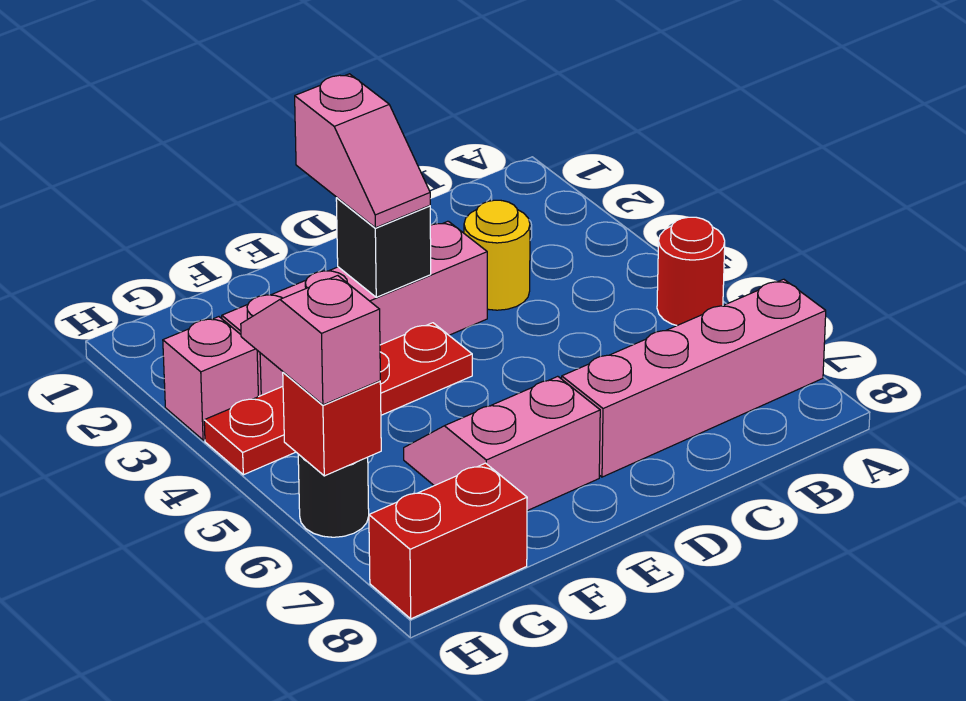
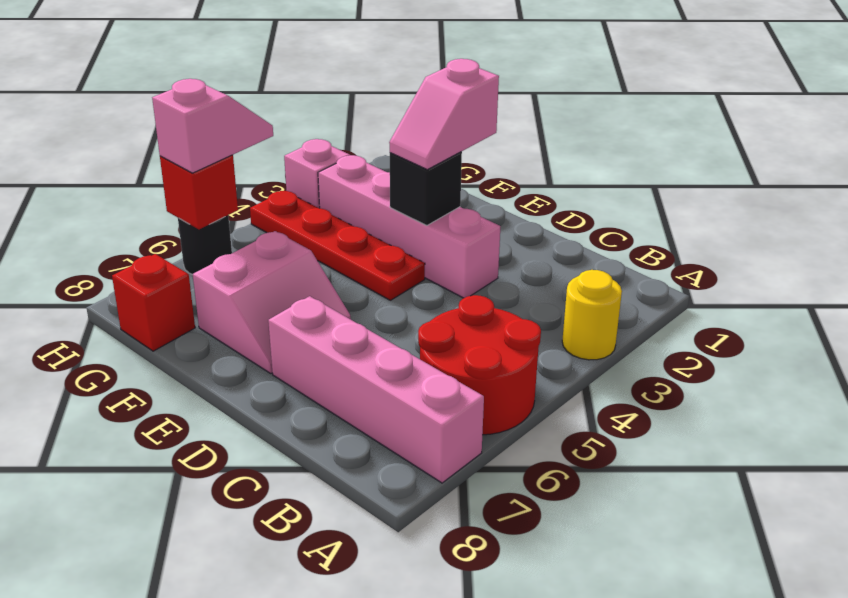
red 1x1 round brick [657,217,725,325] -> red 2x2 round brick [418,295,541,435]
yellow 1x1 round brick [464,200,530,310] -> yellow 1x1 round brick moved to [562,270,622,360]
pink 2x2 slope [404,376,600,511] -> pink 2x2 slope turned to [193,231,351,373]
red 1x2 brick [369,463,527,619] -> red 1x1 brick [112,254,195,351]

